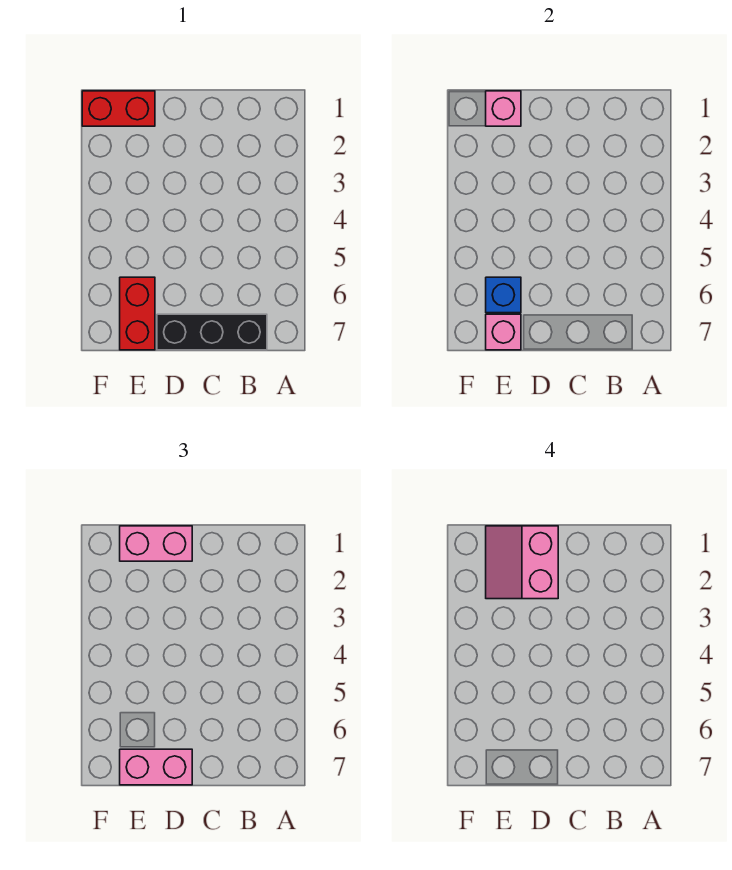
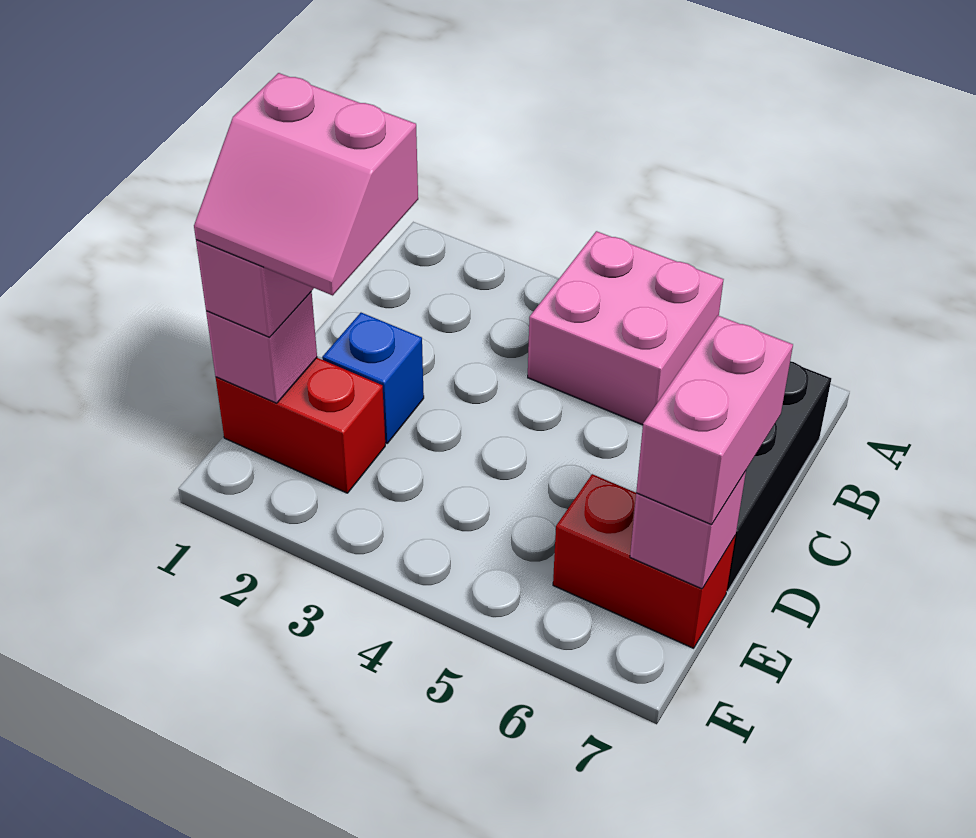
none -> pink 2x2 brick [528,231,724,425]
red 1x2 brick [82,91,155,126] -> red 1x2 brick turned to [216,358,385,493]
blue 1x1 brick [486,277,521,313] -> blue 1x1 brick moved to [322,313,424,443]

